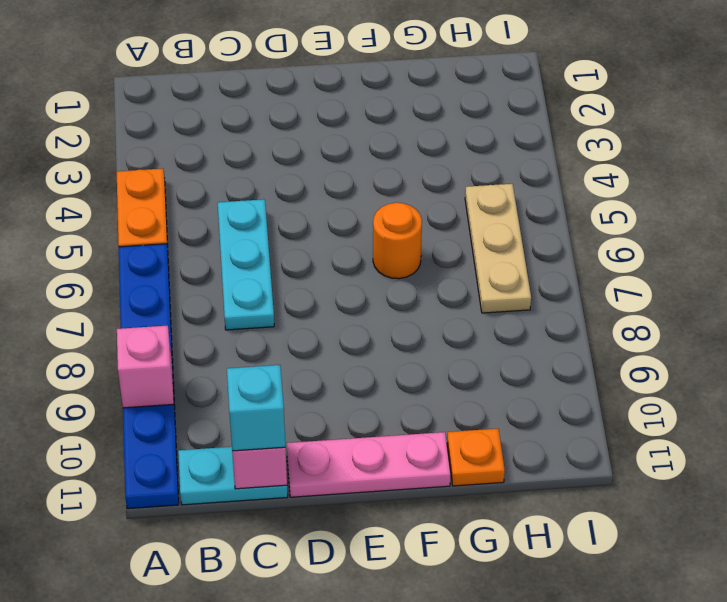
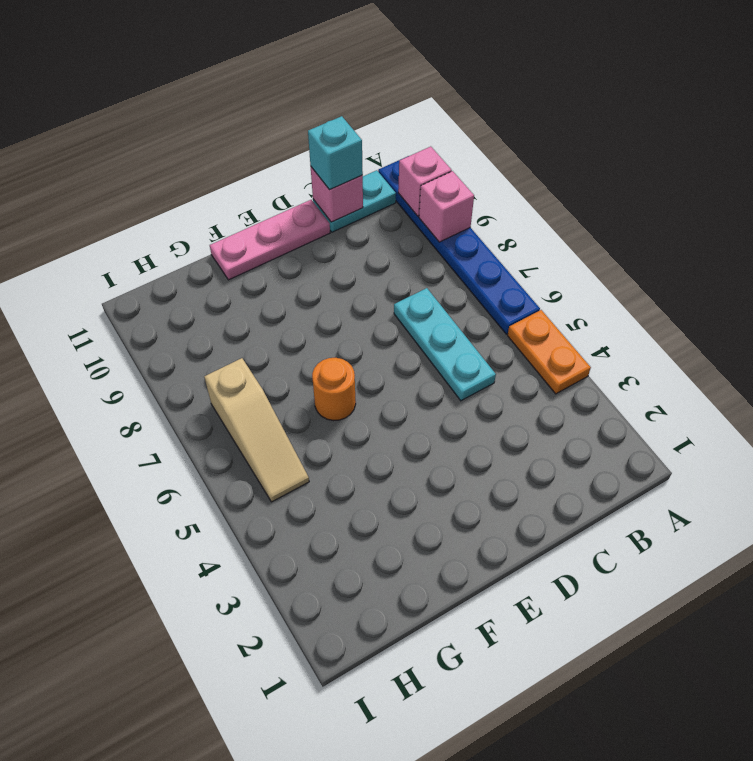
none -> pink 1x1 brick [398,147,452,216]
orange 1x1 plate [447,429,505,486] -> none
tan 1x3 plate [465,184,531,313] -> tan 1x3 slope [204,358,309,502]

